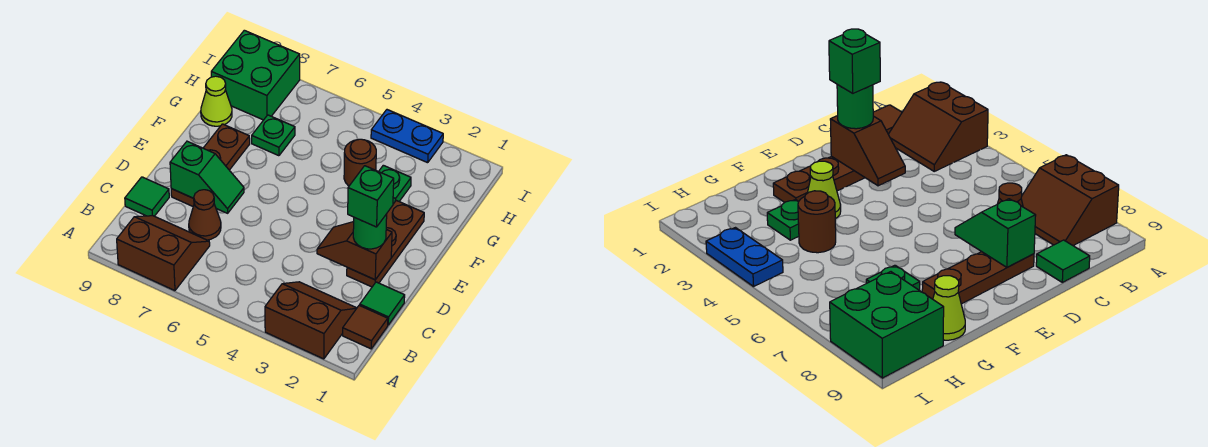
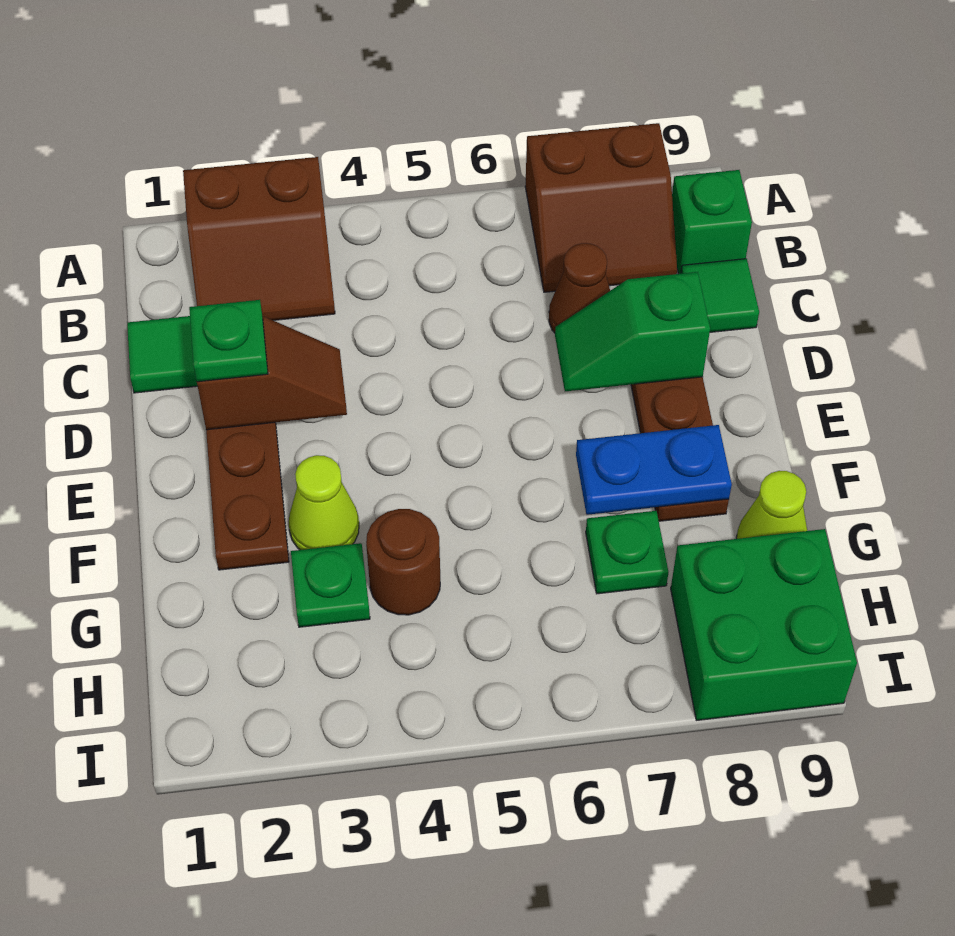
brown 1x1 tile [343,305,388,349] -> none
green 1x1 round brick [353,214,387,249] -> green 1x1 plate [189,300,268,382]
green 1x1 brick [348,166,394,227] -> green 1x1 brick moved to [672,170,752,274]
blue 1x2 plate [371,110,443,163] -> blue 1x2 plate moved to [576,425,732,515]

